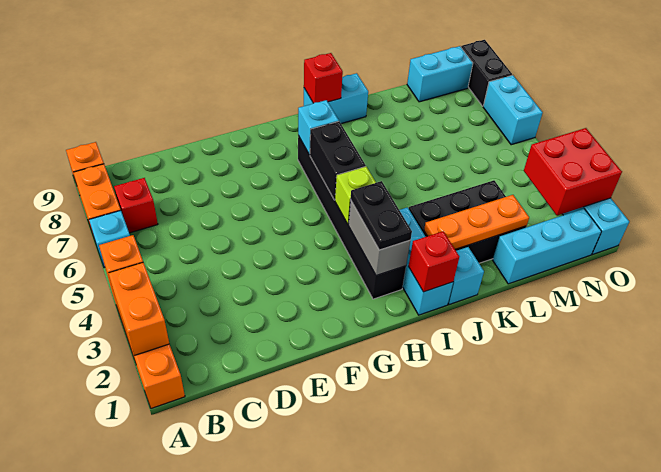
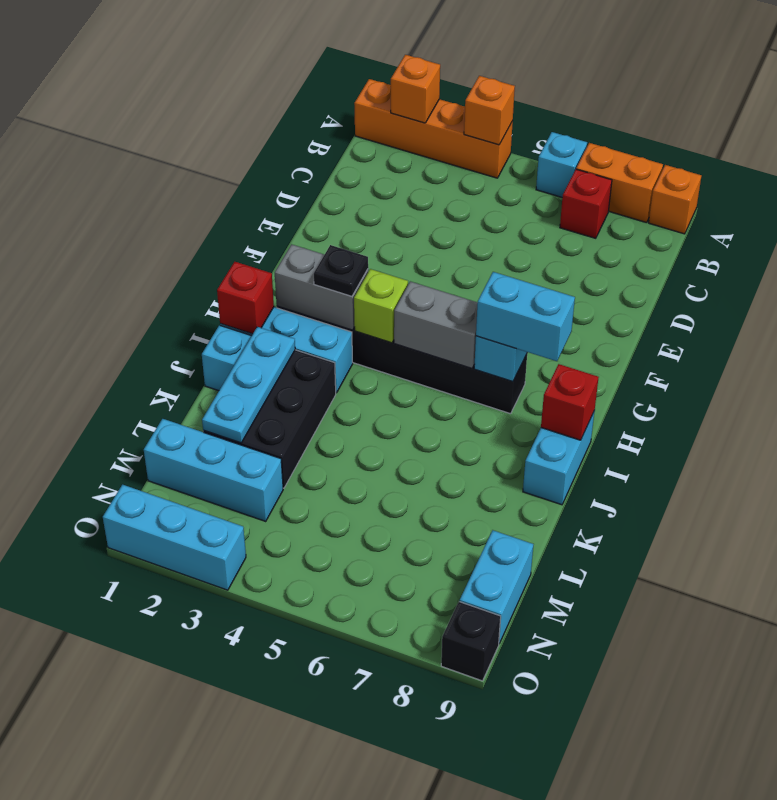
orange 1x2 brick [108,262,169,356] -> orange 1x1 brick [391,55,440,123]
black 1x2 plate [350,181,412,250] -> black 1x1 plate [314,245,368,297]
black 1x2 brick [310,121,366,200] -> grey 1x2 brick [394,281,478,368]
orange 1x3 plate [424,195,529,249] -> cyan 1x3 plate [202,327,295,443]
cyan 1x3 brick [493,209,601,284] -> cyan 1x3 brick turned to [144,419,283,521]
red 2x2 brick [524,128,622,216] -> none
cyan 1x2 brick [483,75,543,145] -> cyan 1x2 brick moved to [476,272,575,361]
black 1x2 brick [461,40,512,106] -> black 1x1 brick [441,602,501,681]

